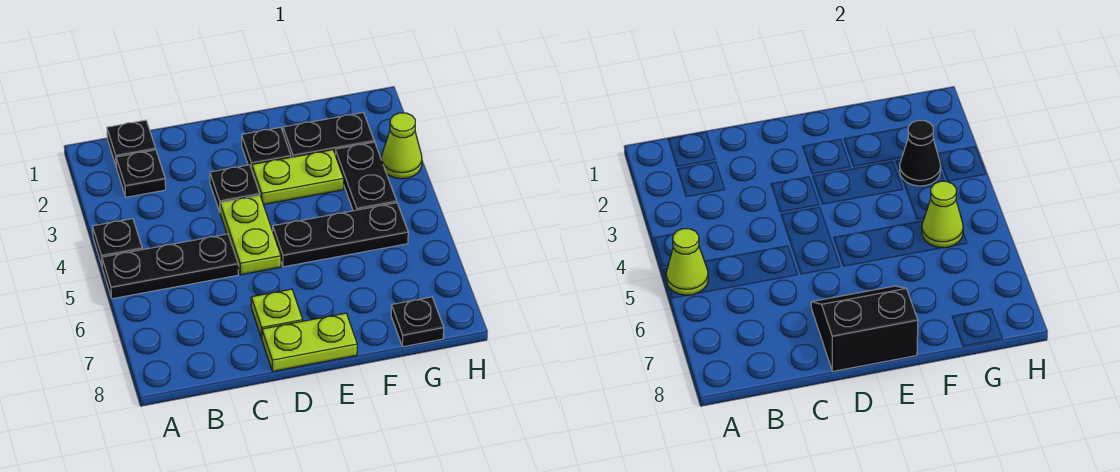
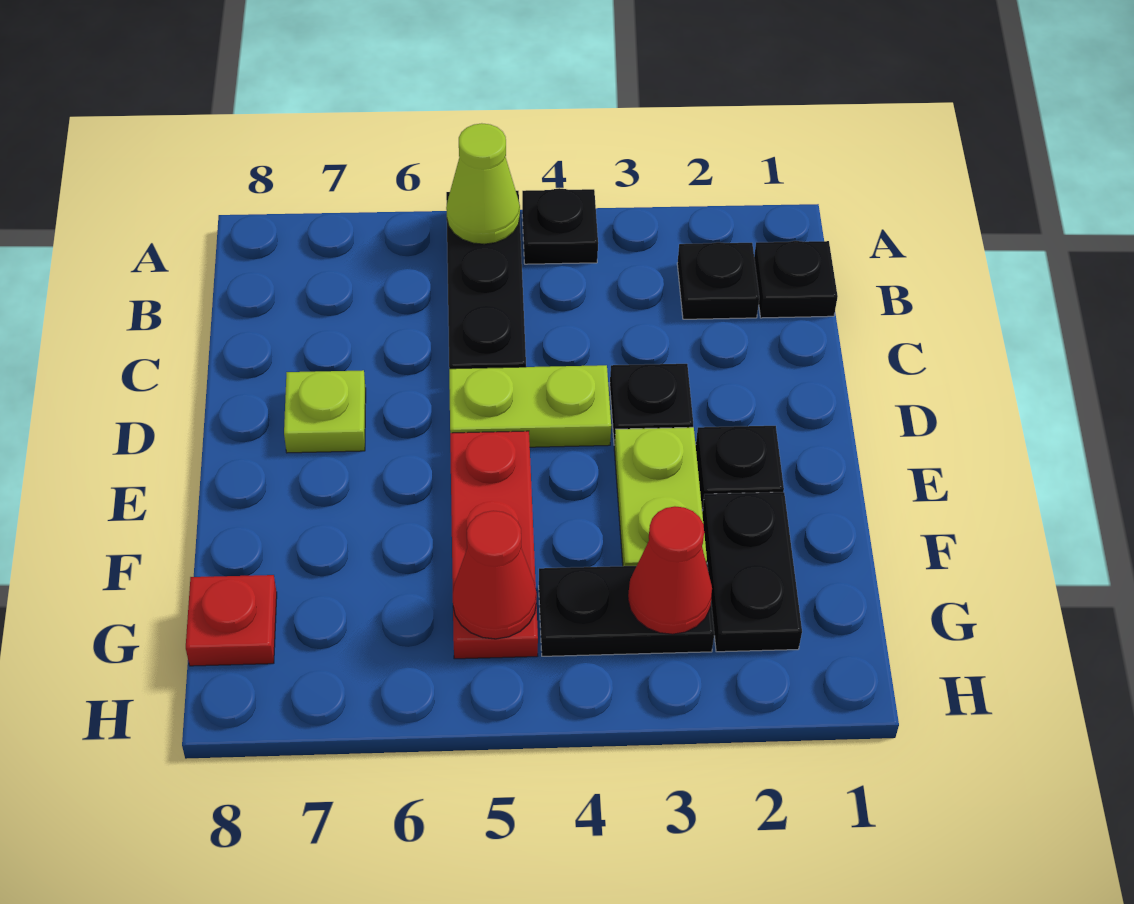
black 2x2 slope [811,286,918,371] -> none
lime 1x2 plate [262,313,357,371] -> none
black 1x3 plate [273,203,408,267] -> red 1x3 plate [450,431,538,659]
black 1x1 cone [899,121,941,186] -> red 1x1 cone [628,506,712,634]
lime 1x1 cone [922,181,963,248] -> red 1x1 cone [453,511,537,639]
black 1x1 plate [391,297,444,347] -> red 1x1 plate [186,575,277,666]
lime 1x1 cone [381,113,422,179] -> none

